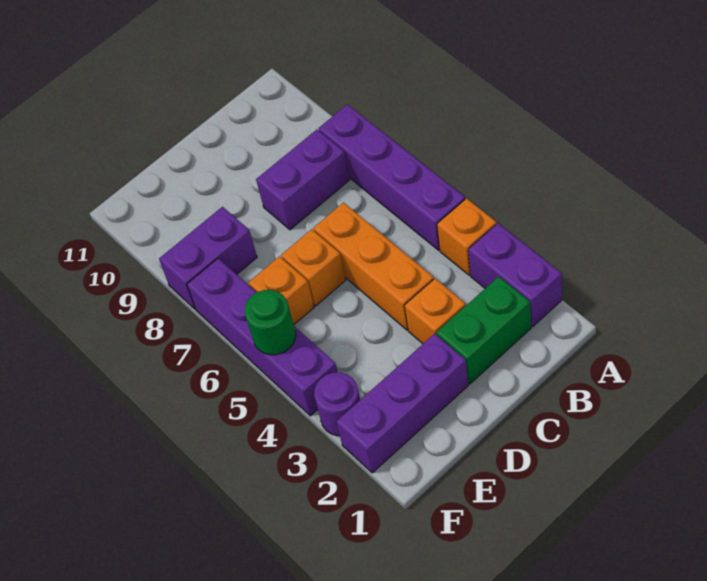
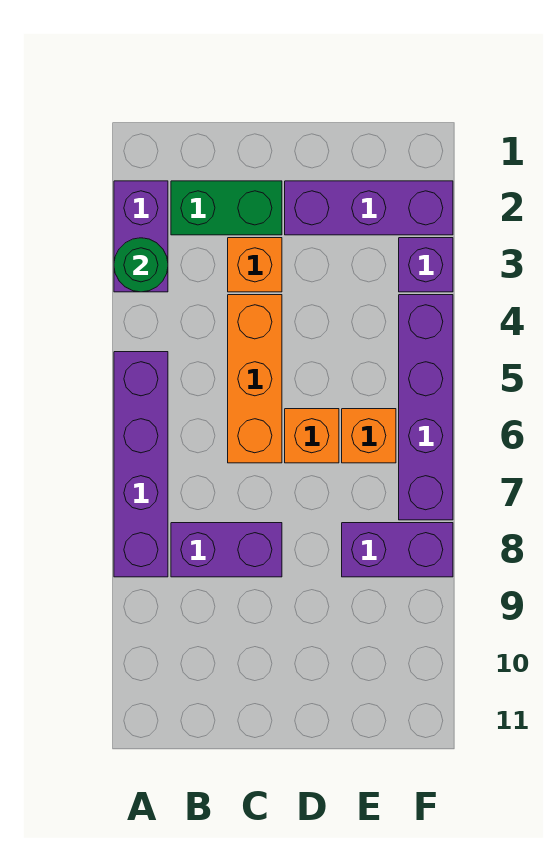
orange 1x1 brick [437,198,497,275] -> none
purple 1x1 round brick [314,373,360,436] -> purple 1x1 brick [399,238,453,292]
green 1x1 round brick [244,290,296,355] -> green 1x1 round brick moved to [114,238,168,292]

